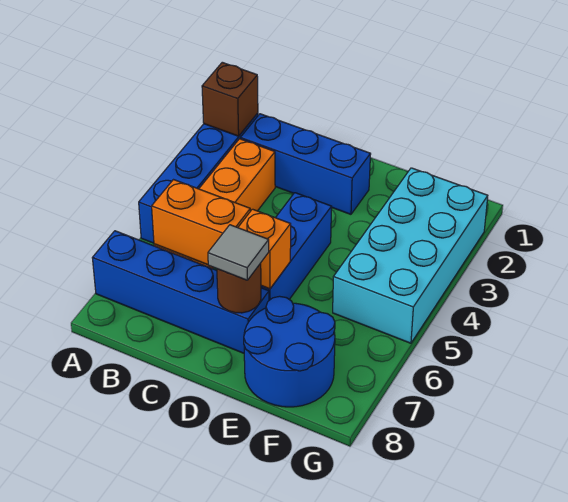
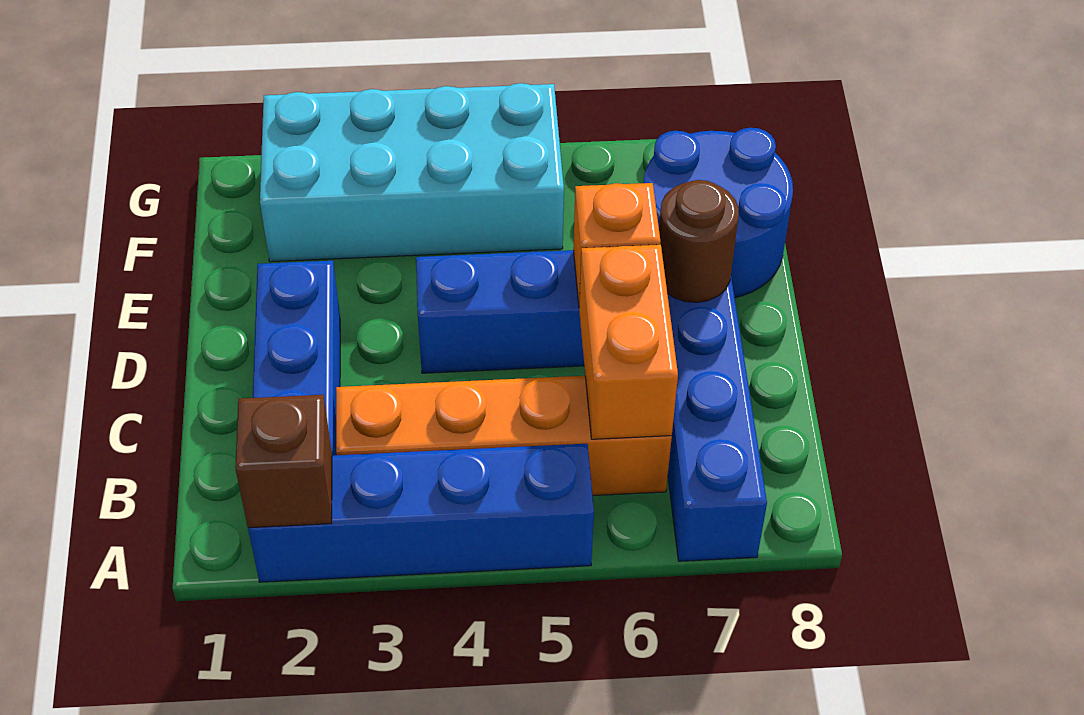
grey 1x1 tile [208,225,269,280] -> none

